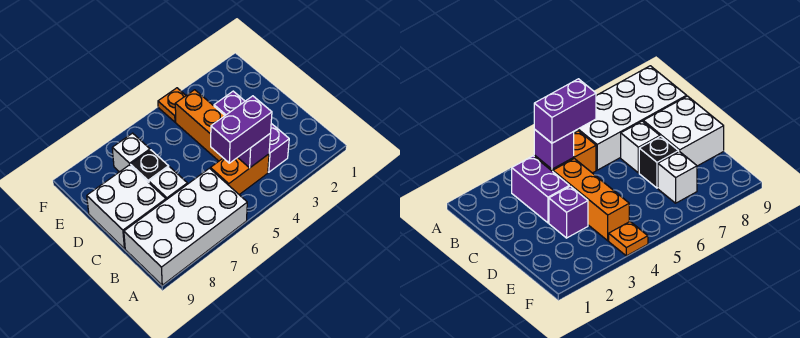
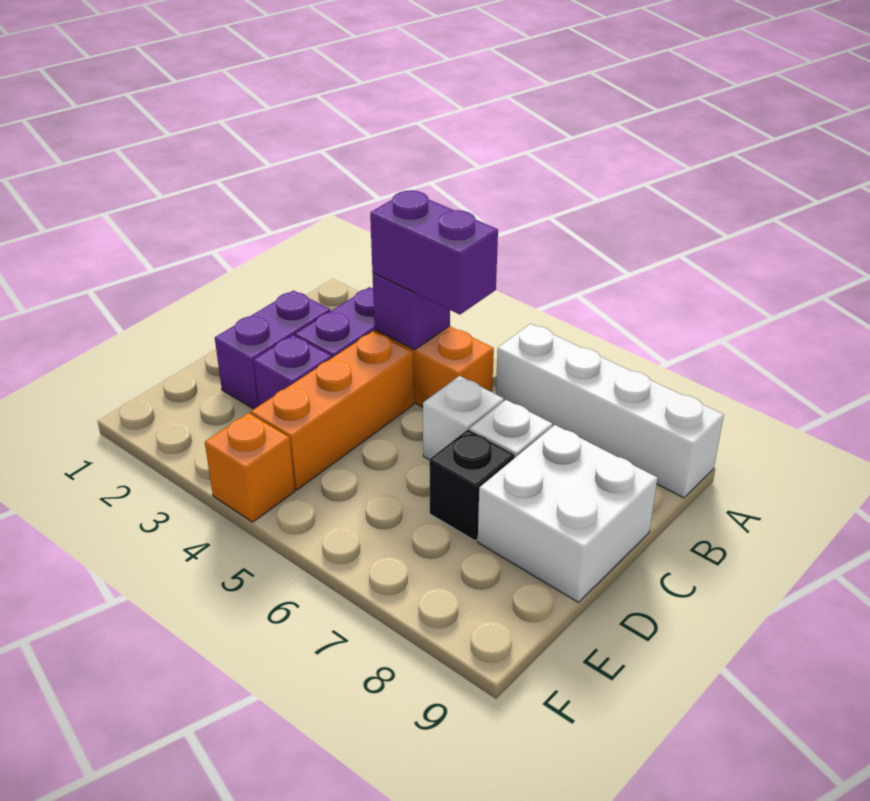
white 2x4 brick [124,168,247,285] -> white 1x4 brick [496,324,724,498]
none -> purple 1x2 brick [215,291,330,409]
white 1x1 brick [112,133,150,172] -> white 1x1 brick moved to [423,376,504,459]
orange 1x1 plate [158,88,186,122] -> orange 1x1 brick [205,413,295,522]

